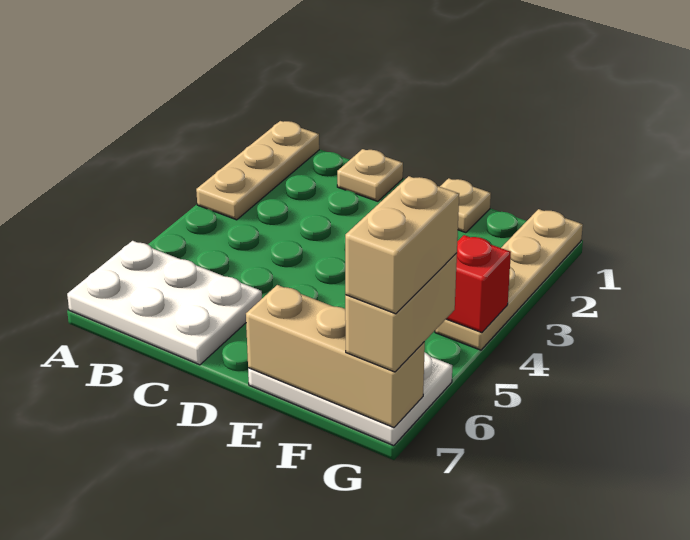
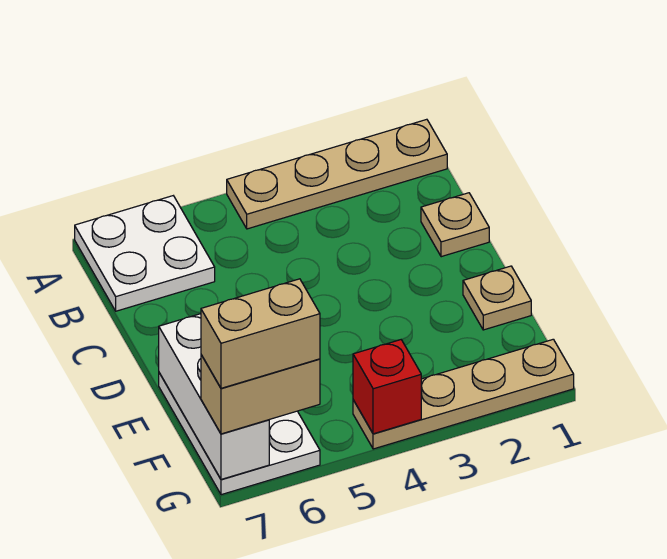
tan 1x3 plate [196,121,319,220] -> tan 1x4 plate [227,119,447,229]
white 2x3 plate [67,241,262,365] -> white 2x2 plate [75,196,215,311]
tan 1x3 brick [246,285,425,428] -> white 1x3 brick [159,314,269,479]

